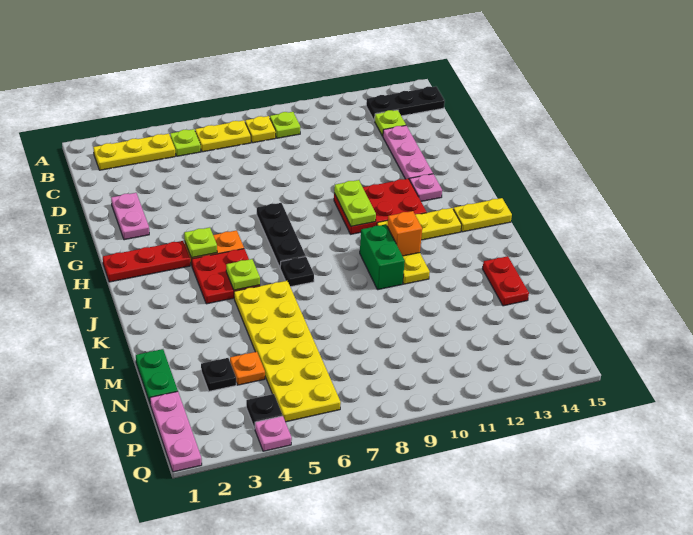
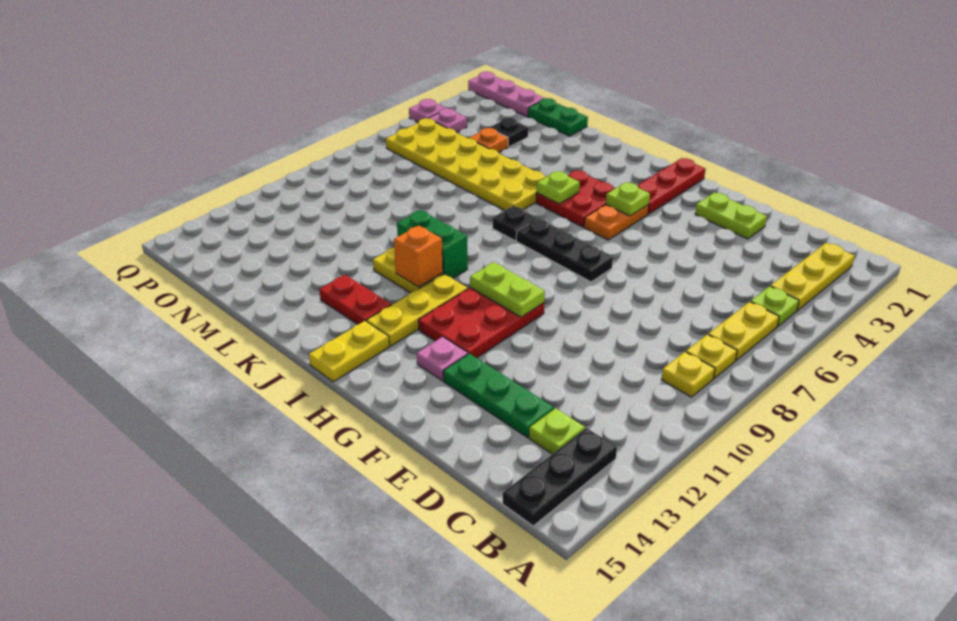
lime 1x1 plate [270,112,300,138] -> yellow 1x1 plate [661,352,715,397]
pink 1x3 plate [383,126,433,180] -> green 1x3 plate [443,354,554,438]
pink 1x2 plate [111,193,149,240] -> lime 1x2 plate [695,192,767,239]
red 1x2 plate [483,256,529,306] -> red 1x2 plate moved to [319,275,391,324]
black 1x1 plate [246,394,283,429] -> pink 1x1 plate [429,108,467,133]

